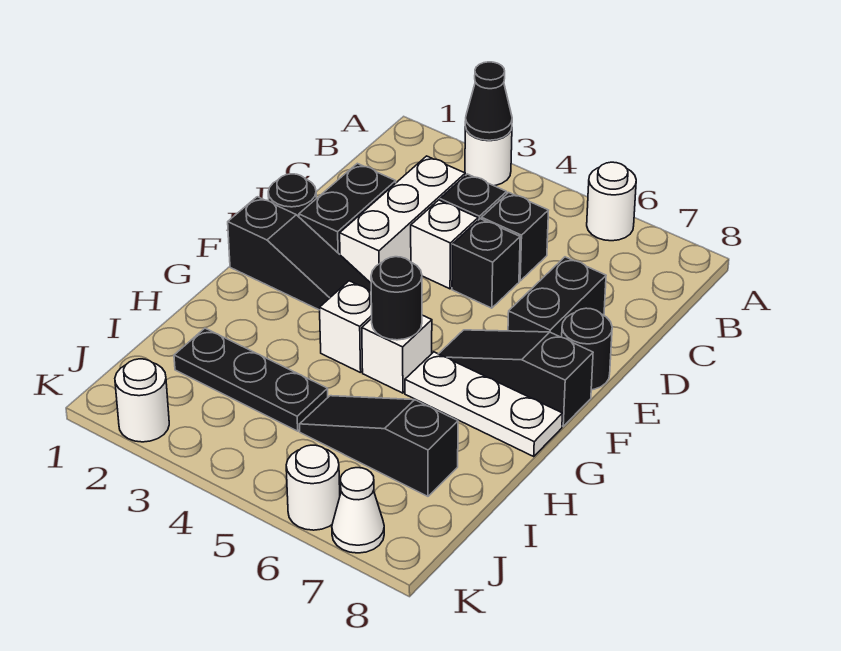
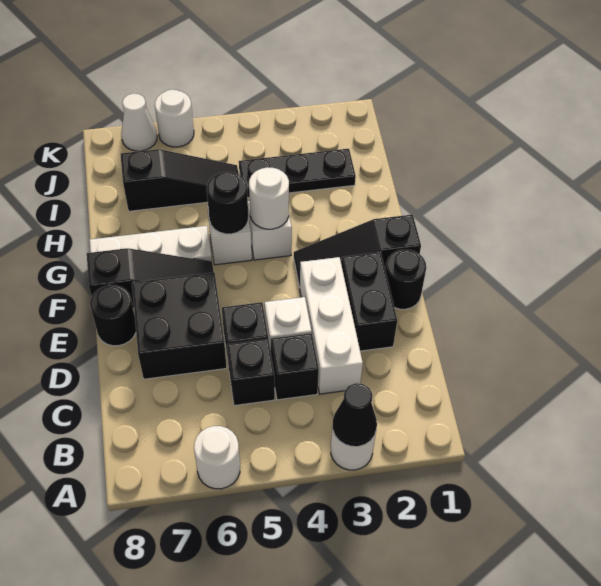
black 1x2 brick [508,257,606,337] -> black 2x2 brick [132,272,227,379]
white 1x1 round brick [115,359,169,442] -> white 1x1 round brick moved to [249,167,289,229]

